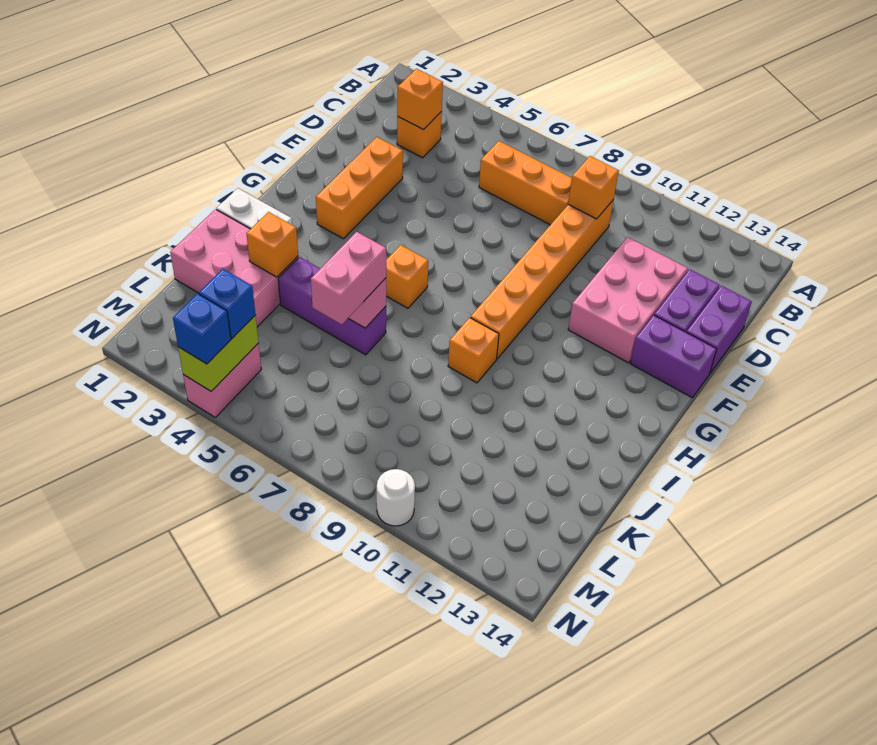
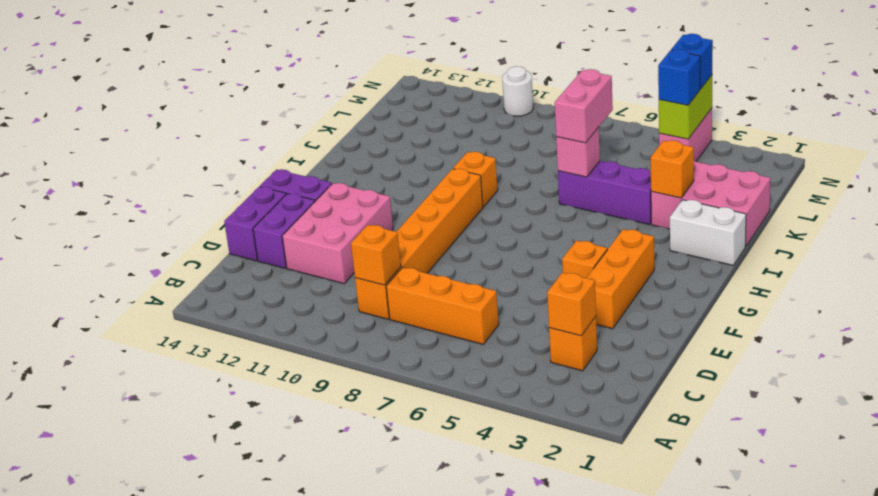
orange 1x1 brick [386,245,428,308] -> orange 1x1 brick moved to [562,241,607,278]

